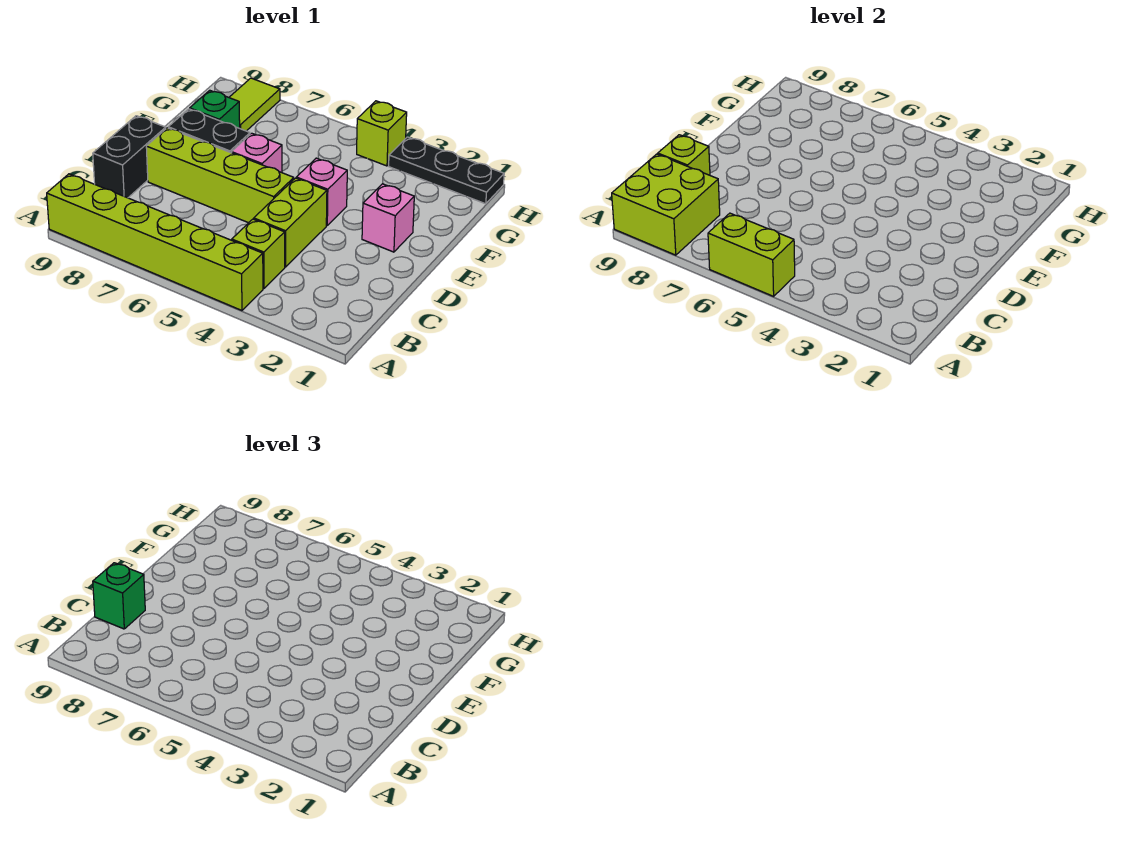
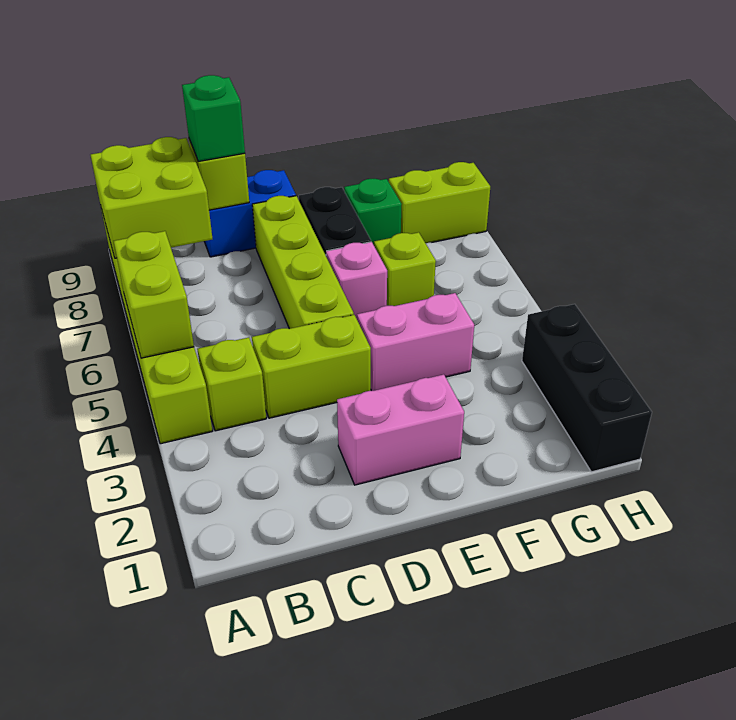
black 1x2 brick [93,116,166,198] -> blue 1x2 brick [204,170,296,257]
pink 1x1 brick [362,184,414,252] -> pink 1x2 brick [337,374,464,485]
pink 1x1 brick [296,158,347,225] -> pink 1x2 brick [357,293,474,391]
lime 1x2 tile [229,78,280,131] -> lime 1x2 brick [389,162,490,243]
black 1x3 plate [389,137,504,204] -> black 1x3 brick [522,304,652,472]
lime 1x1 brick [357,101,407,166] -> lime 1x1 brick moved to [374,232,436,306]

